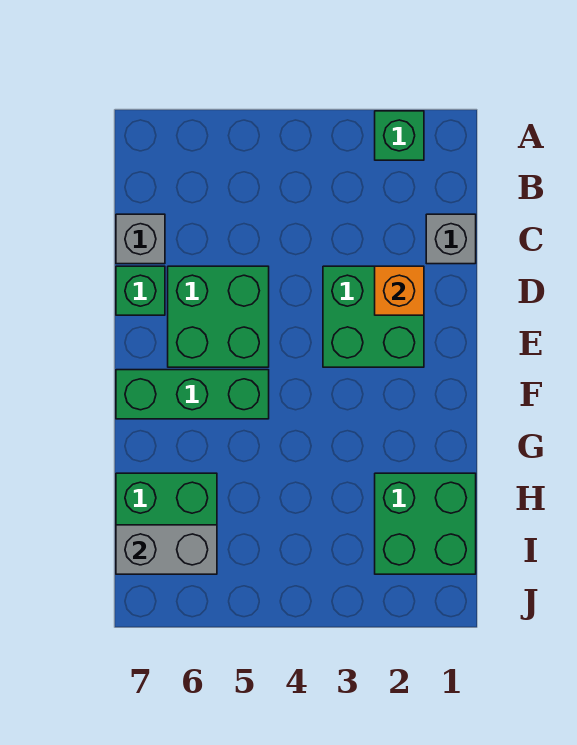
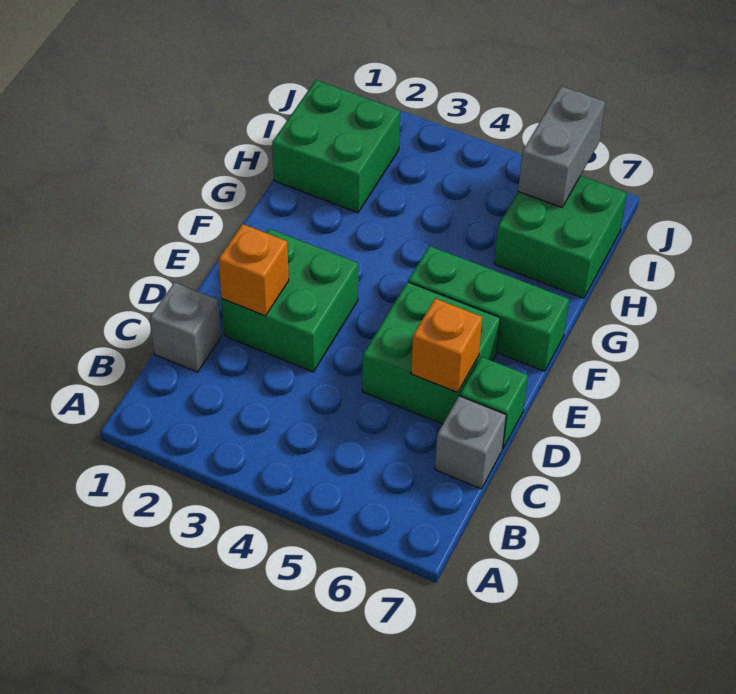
green 1x1 brick [375,111,424,160] -> none
none -> orange 1x1 brick [411,299,482,392]
grey 1x2 brick [116,525,217,574] -> grey 1x2 brick turned to [518,86,605,207]

